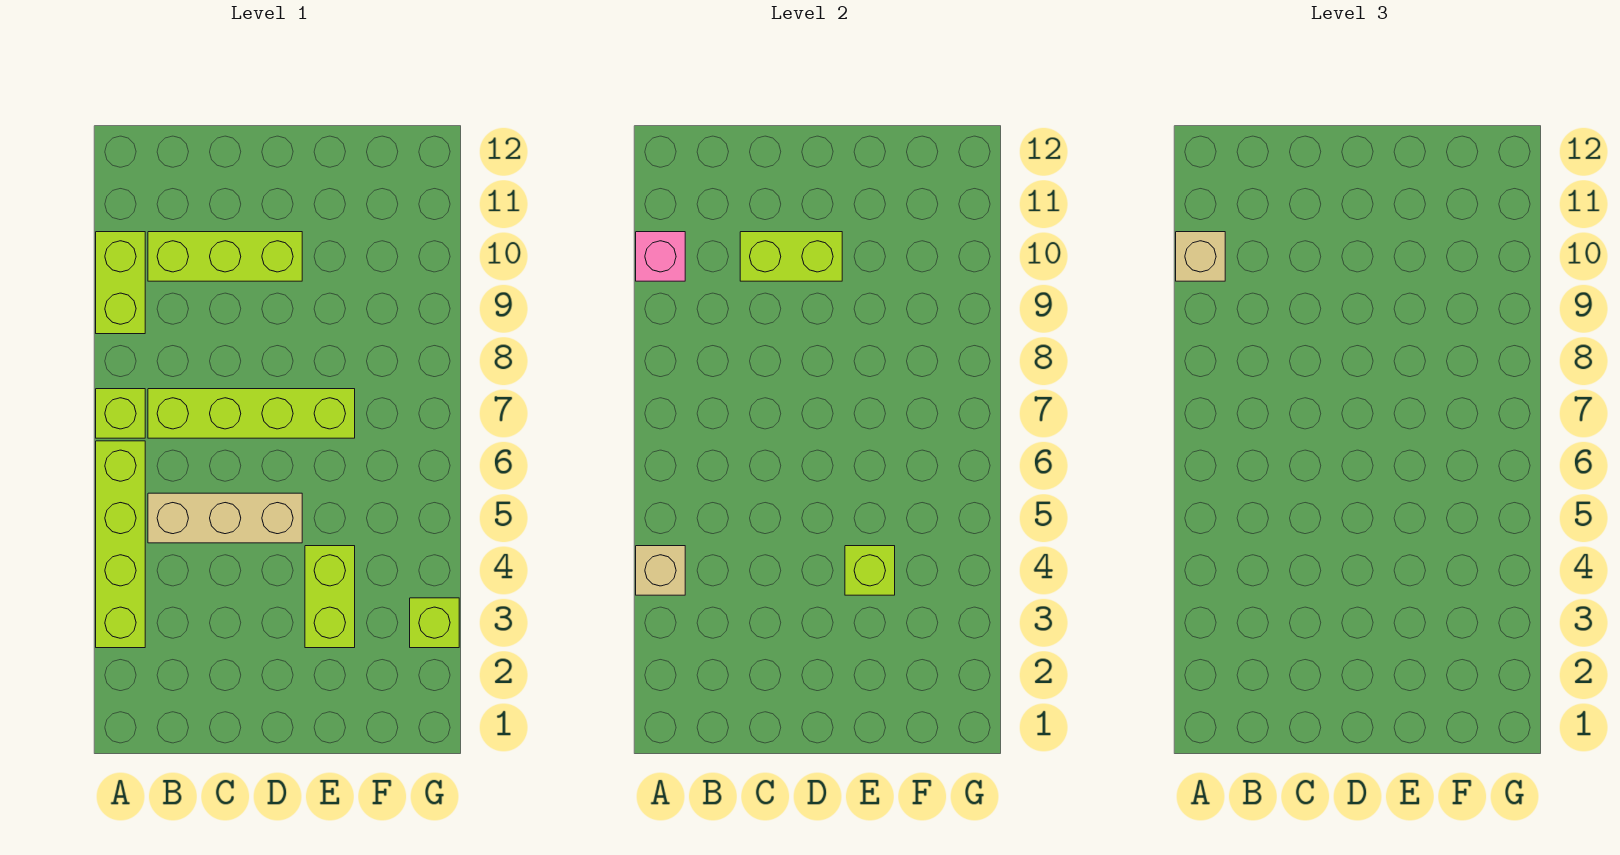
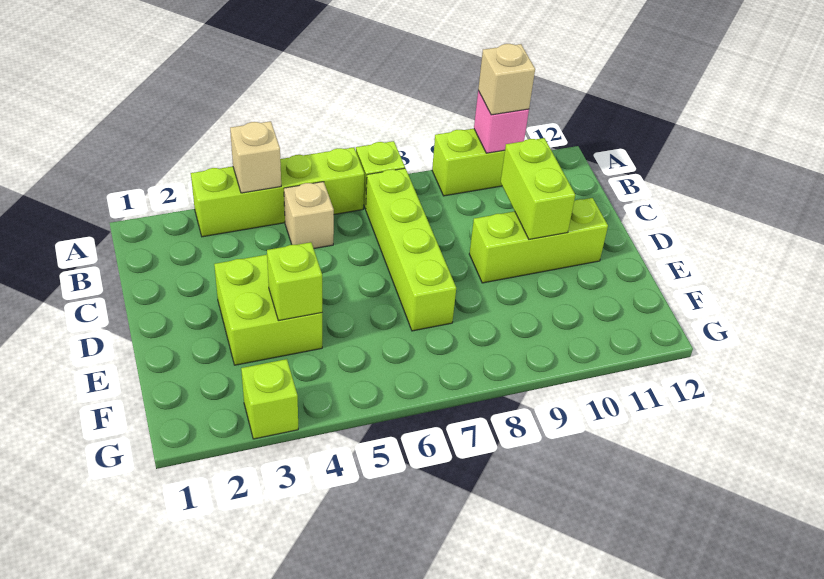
tan 1x3 brick [148,493,302,543] -> tan 1x1 brick [284,182,334,249]
lime 1x3 brick [148,232,302,281] -> lime 1x3 brick turned to [469,198,608,283]
lime 1x2 brick [305,546,355,648] -> lime 2x2 brick [214,255,322,365]

